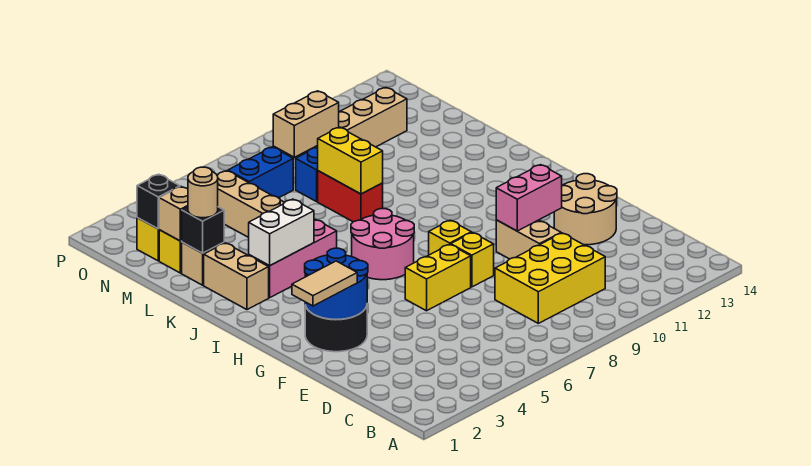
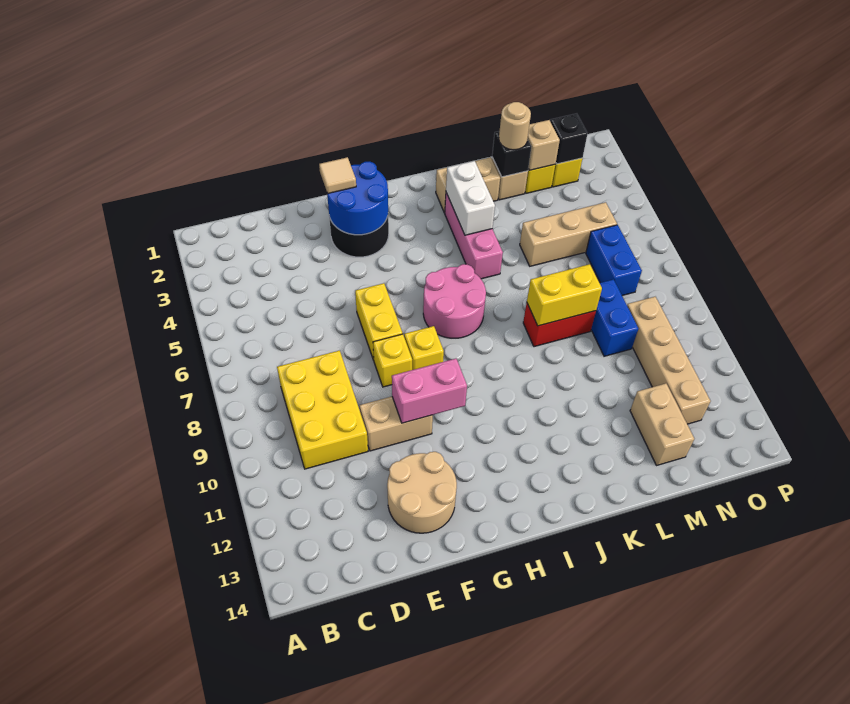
tan 1x2 tile [292,261,357,306] -> tan 1x1 tile [319,157,356,193]
pink 1x2 brick [496,165,562,231] -> pink 1x2 brick turned to [392,359,467,423]
tan 1x2 brick [273,91,339,157] -> tan 1x2 brick moved to [630,383,694,465]

